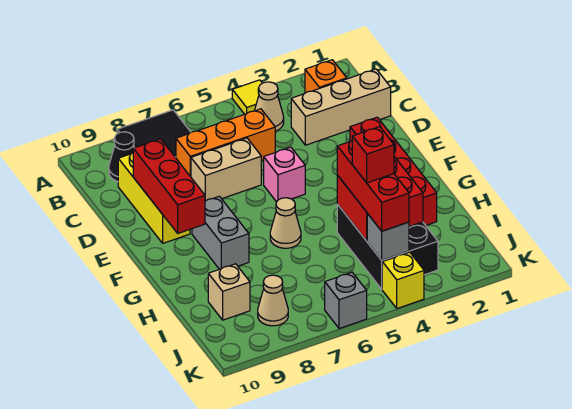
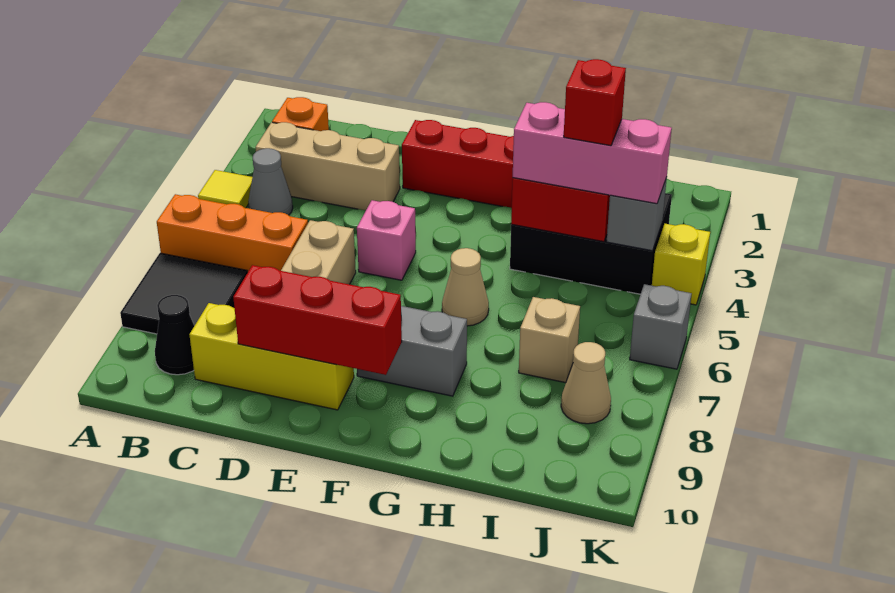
tan 1x1 cone [254,82,284,131] -> grey 1x1 cone [248,148,293,215]
tan 1x3 brick [291,69,391,145] -> tan 1x3 brick turned to [256,122,400,211]
orange 1x3 brick [176,109,275,177] -> orange 1x3 brick turned to [157,194,308,273]
red 1x3 brick [337,141,409,231] -> pink 1x3 brick [513,102,672,204]
tan 1x1 brick [208,264,250,320] -> tan 1x1 brick moved to [519,297,580,383]

